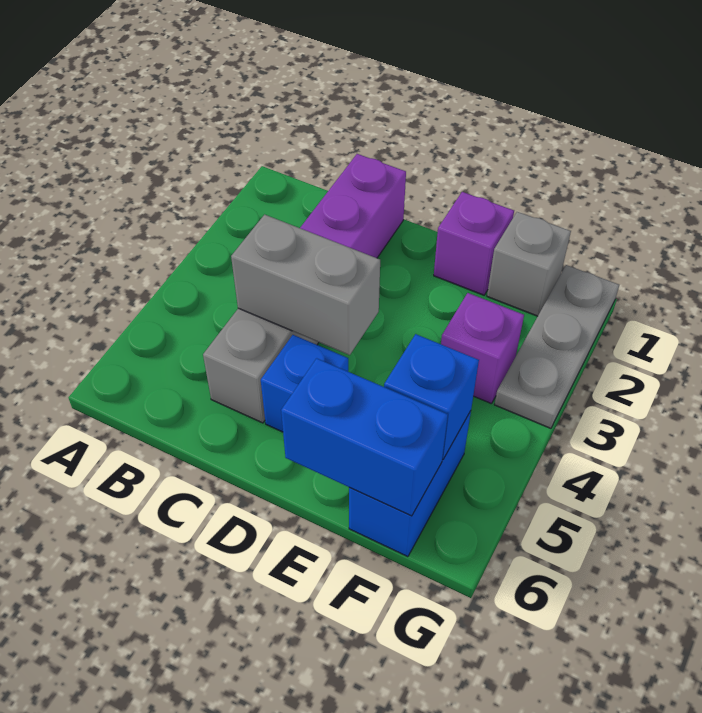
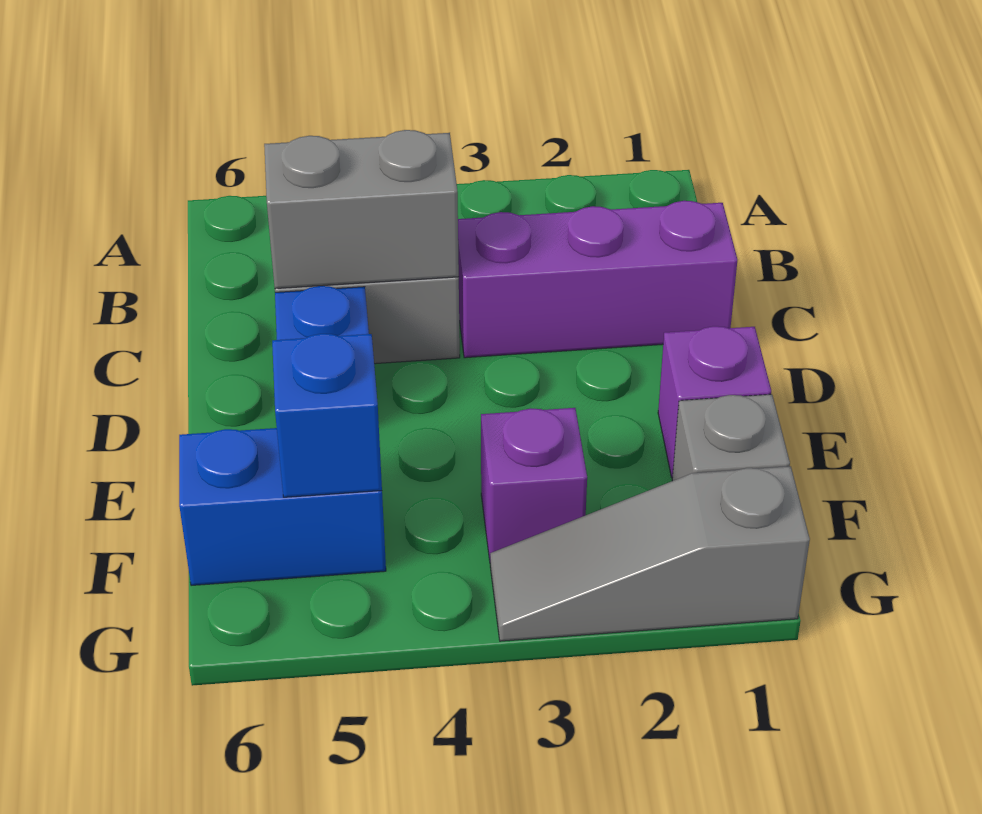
grey 1x2 brick [231,215,380,355] -> grey 1x2 brick turned to [264,130,459,289]
blue 1x2 brick [281,358,448,516] -> none
grey 1x3 plate [494,265,619,428] -> grey 1x3 slope [490,466,810,641]

